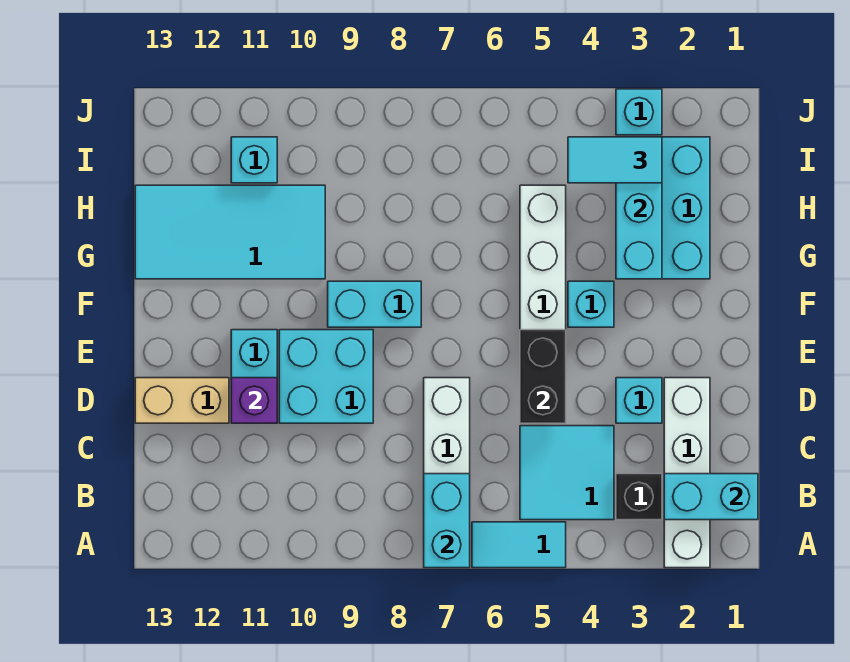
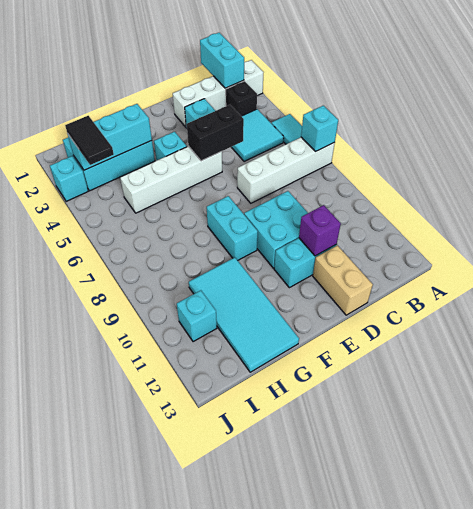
cyan 1x2 brick [424,474,470,568] -> cyan 1x1 brick [301,106,338,151]
cyan 1x2 tile [568,137,662,183] -> black 1x2 tile [65,116,114,165]

